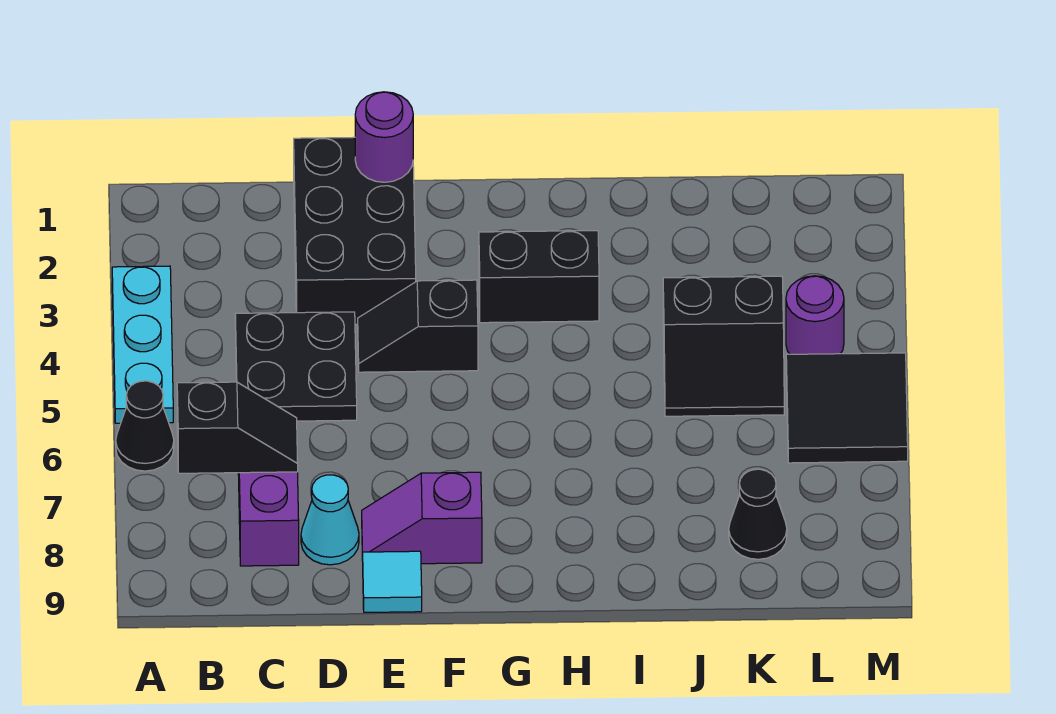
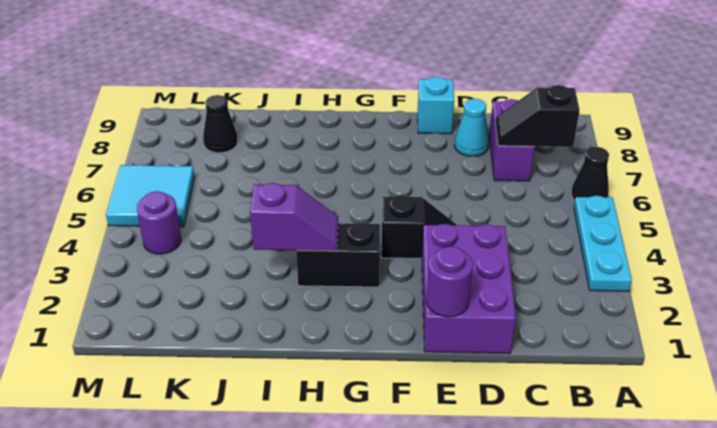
black 2x2 plate [235,312,357,421] -> none
black 2x3 brick [294,137,416,324] -> purple 2x3 brick [422,224,516,354]
purple 1x2 slope [362,472,482,564] -> purple 1x2 slope moved to [250,183,338,251]
cyan 1x1 tile [362,551,422,612] -> cyan 1x1 brick [418,77,454,134]
black 2x2 slope [663,276,784,416] -> none
black 2x2 tile [786,353,908,463] -> cyan 2x2 tile [106,165,195,227]

